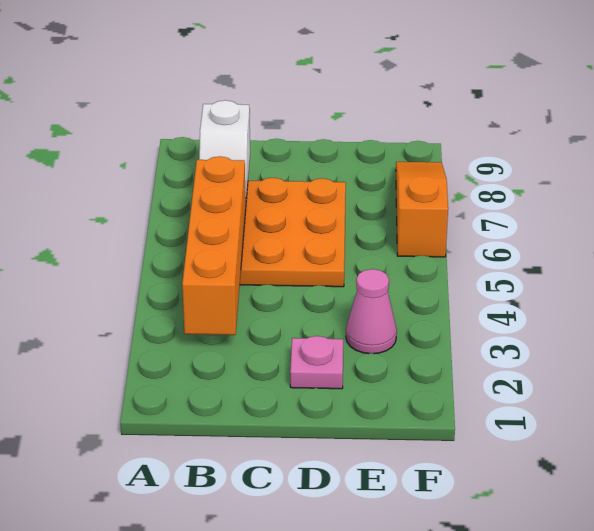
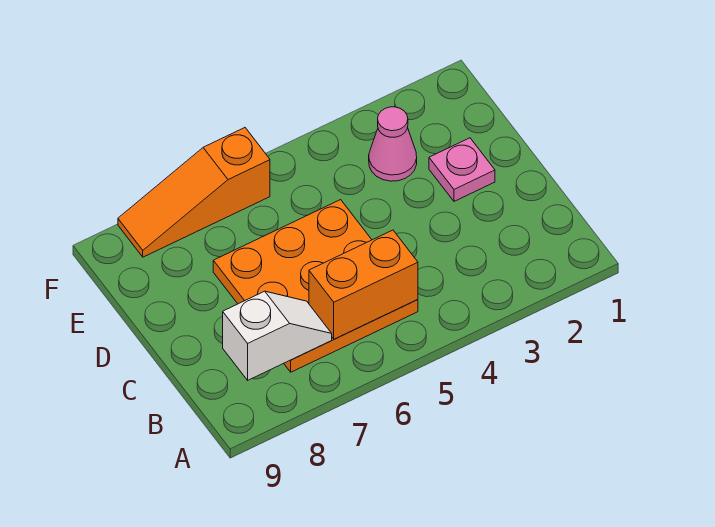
orange 1x4 brick [182,156,246,335] -> orange 1x2 brick [309,230,418,339]

